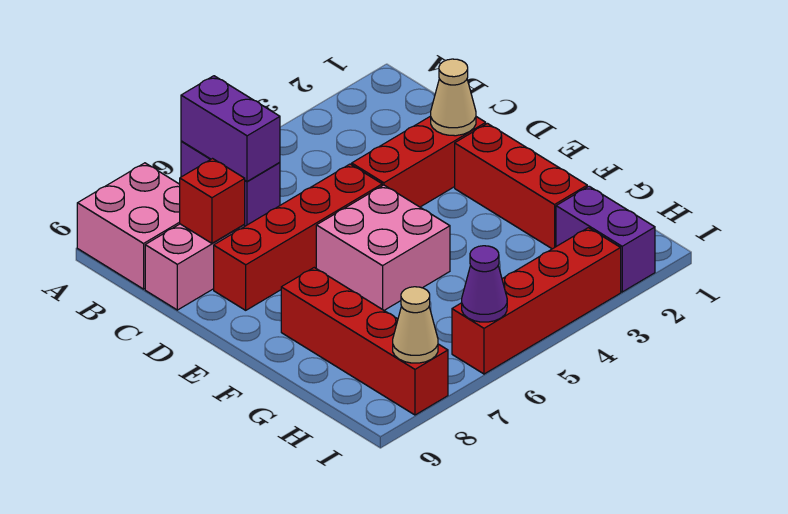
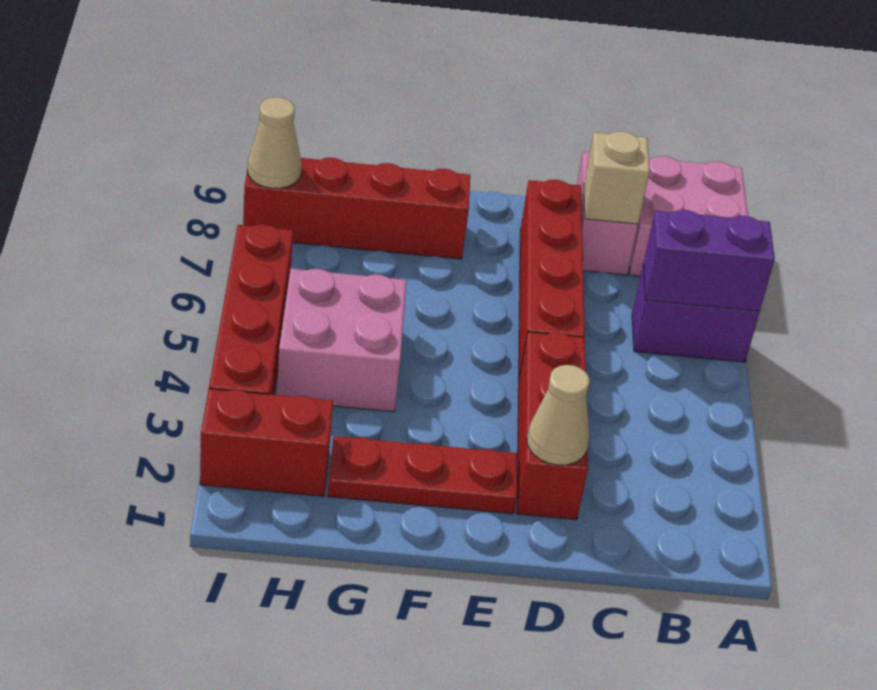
red 1x1 brick [180,159,245,243] -> tan 1x1 brick [584,131,650,224]
red 1x3 brick [455,124,587,249] -> red 1x3 plate [327,436,518,514]
pink 2x2 brick [316,185,450,310] -> pink 2x2 brick moved to [277,269,406,412]
purple 1x2 brick [556,186,655,292] -> red 1x2 brick [200,389,333,496]
purple 1x1 cone [462,246,507,322] -> none

